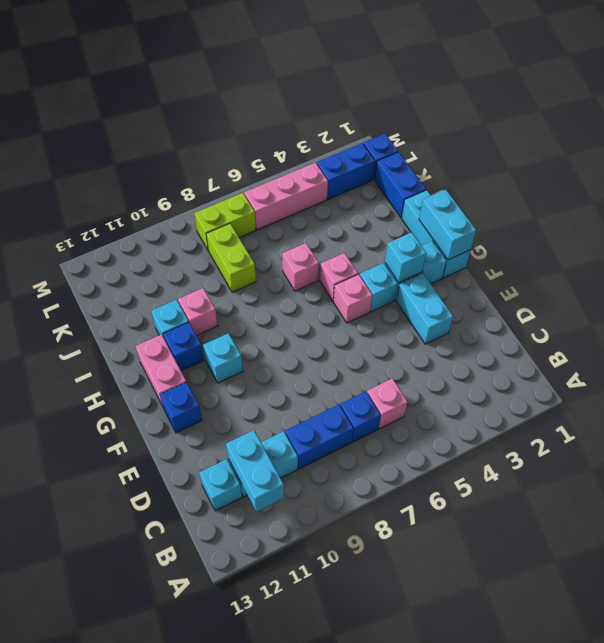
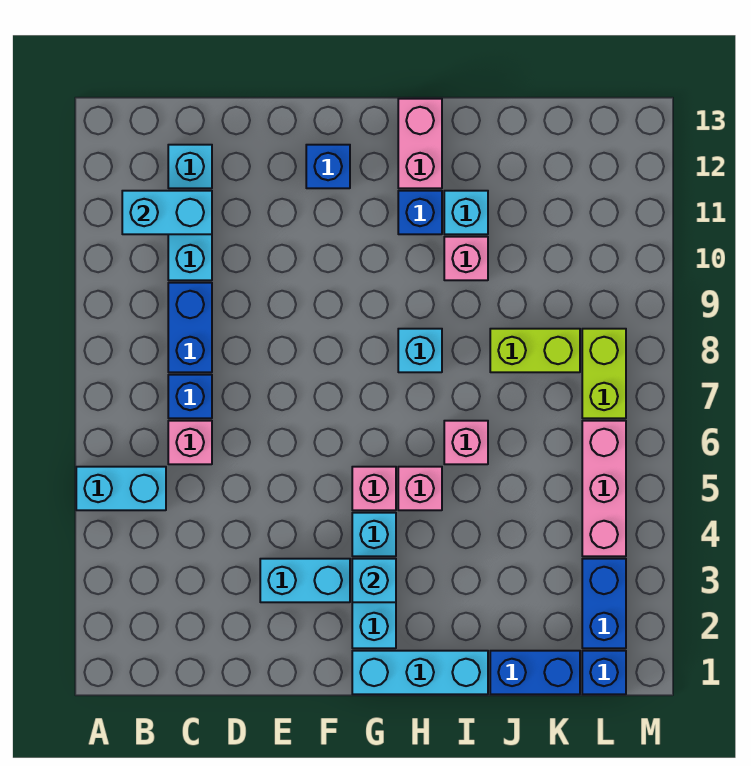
cyan 1x2 brick [419,190,476,260] -> cyan 1x2 brick moved to [76,467,166,510]
cyan 1x1 brick [203,333,243,383] -> cyan 1x1 brick moved to [398,329,442,372]
pink 1x2 brick [136,335,186,406] -> pink 1x2 brick turned to [398,99,442,188]

